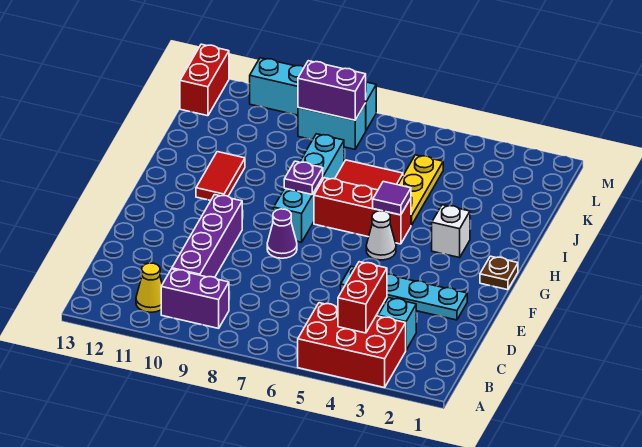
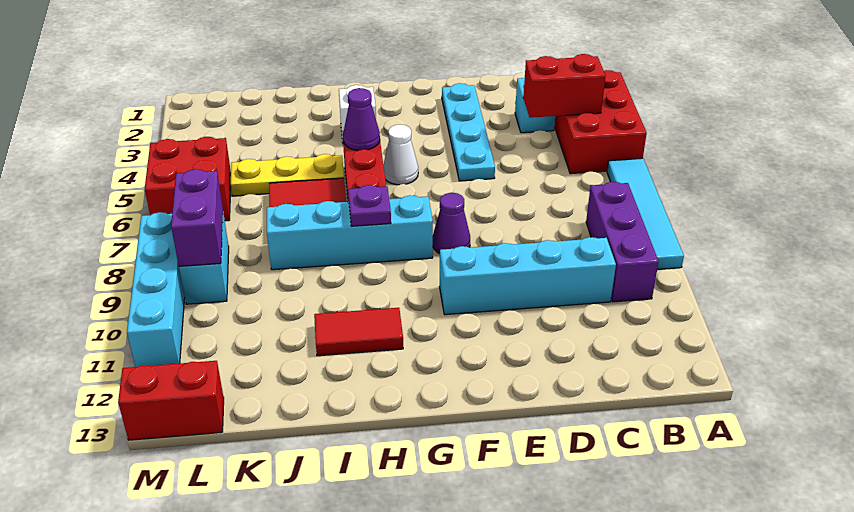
none -> cyan 1x4 tile [607,158,684,269]
purple 1x2 brick [161,269,229,328] -> purple 1x3 brick [586,182,659,302]
yellow 1x1 cone [136,263,162,312] -> none
purple 1x4 brick [172,195,242,278] -> cyan 1x4 brick [439,237,616,315]
brown 1x1 plate [480,256,518,290] -> none
purple 1x1 tile [373,182,411,215] -> purple 1x1 cone [343,88,380,150]
none -> red 2x2 brick [145,137,231,221]

